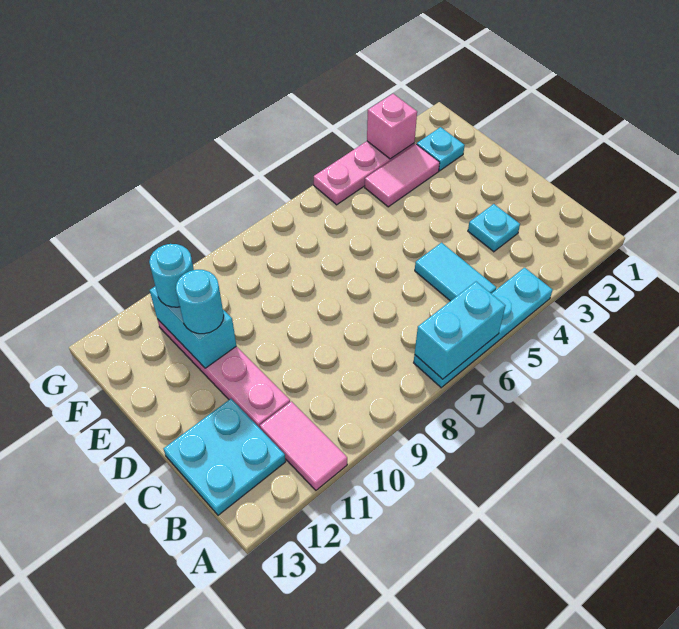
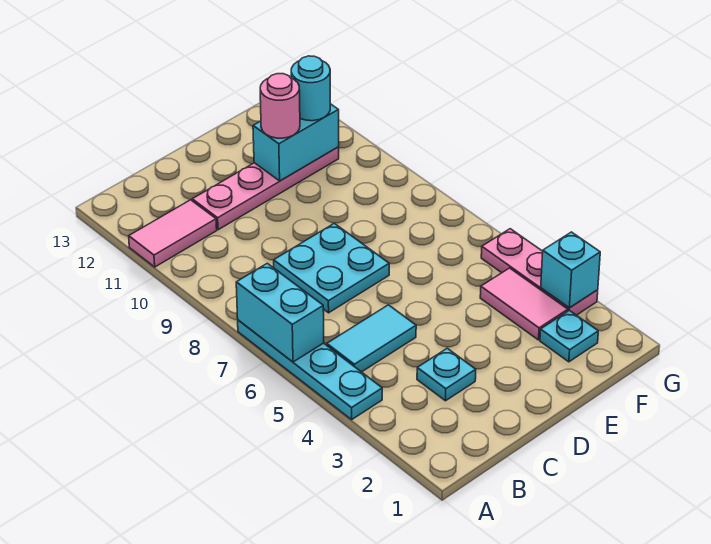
cyan 2x2 plate [163,399,286,515] -> cyan 2x2 plate moved to [274,223,389,313]
cyan 1x1 round brick [176,270,224,334] -> pink 1x1 round brick [260,74,300,138]
pink 1x1 brick [367,94,417,159] -> cyan 1x1 brick [541,232,600,308]

